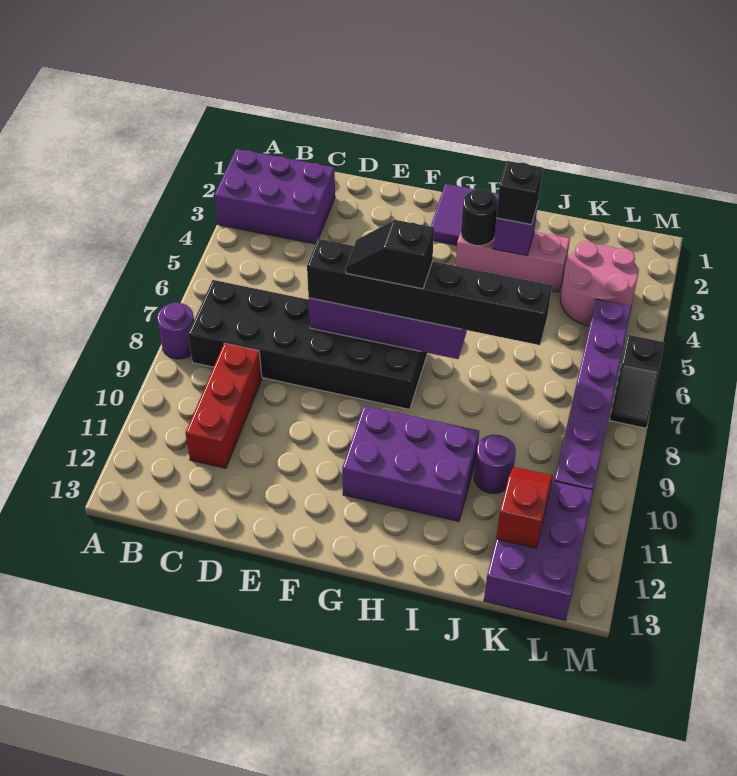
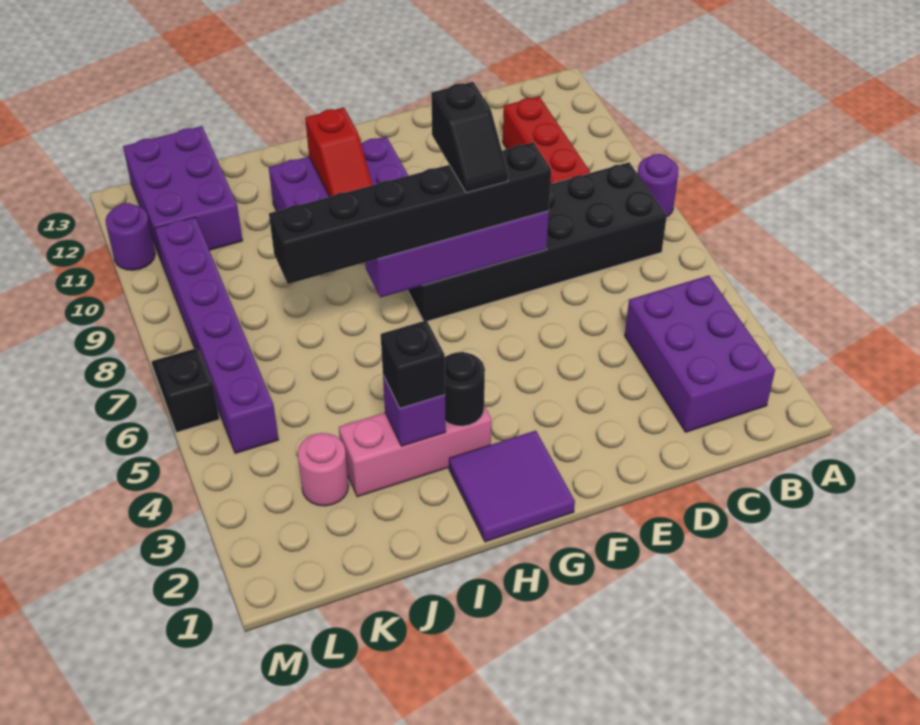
purple 2x3 brick [214,149,335,244] -> purple 2x3 brick turned to [625,275,775,432]
black 1x2 slope [346,220,434,289] -> black 1x2 slope turned to [431,82,508,193]
purple 1x1 round brick [474,435,516,494] -> purple 1x1 round brick moved to [105,203,155,270]
pink 2x2 round brick [560,241,638,326] -> pink 1x1 round brick [298,433,349,506]
red 1x2 slope [496,467,553,548] -> red 1x2 slope moved to [305,107,372,197]

